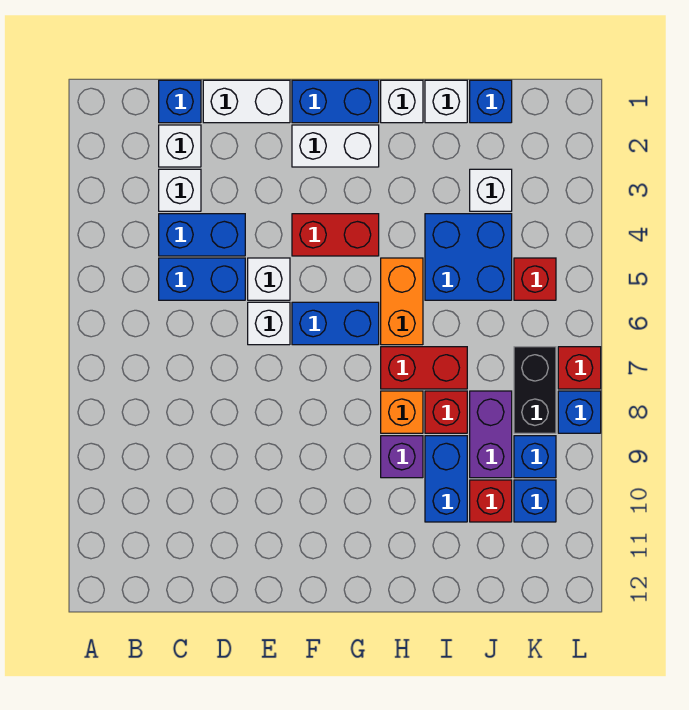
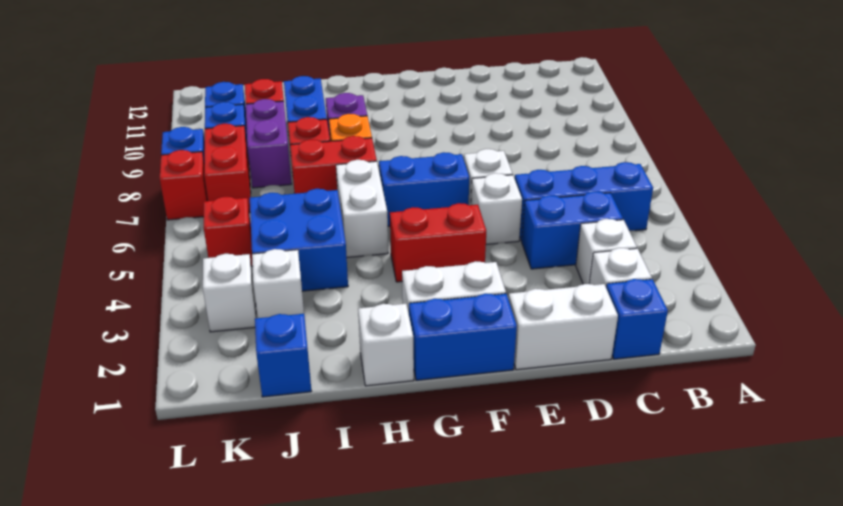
blue 1x2 brick [159,258,245,300] -> blue 1x3 brick [515,162,653,241]
orange 1x2 brick [381,258,423,345] -> white 1x2 brick [336,160,388,258]
white 1x1 brick [425,80,467,123] -> white 1x1 brick moved to [203,254,256,332]
black 1x2 brick [514,347,556,433] -> red 1x2 brick [204,124,251,213]

